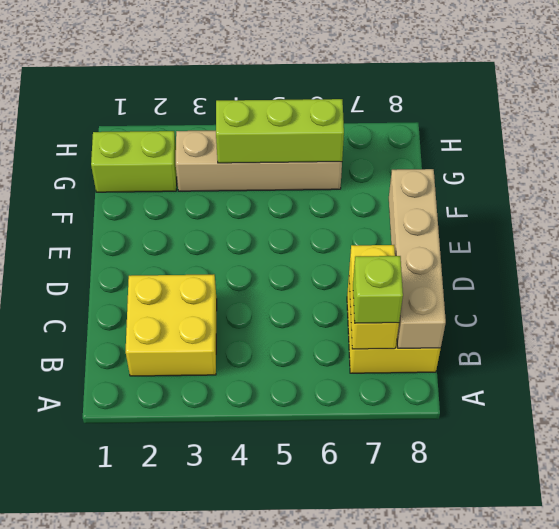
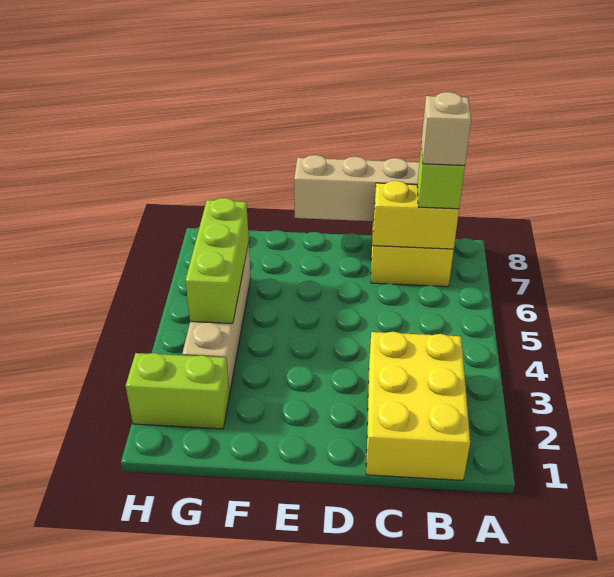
yellow 2x2 brick [126,274,217,376] -> yellow 2x3 brick [366,332,470,480]
none -> tan 1x1 brick [421,92,471,165]
lime 1x2 brick [91,131,177,192] -> lime 1x2 brick turned to [126,353,230,429]

